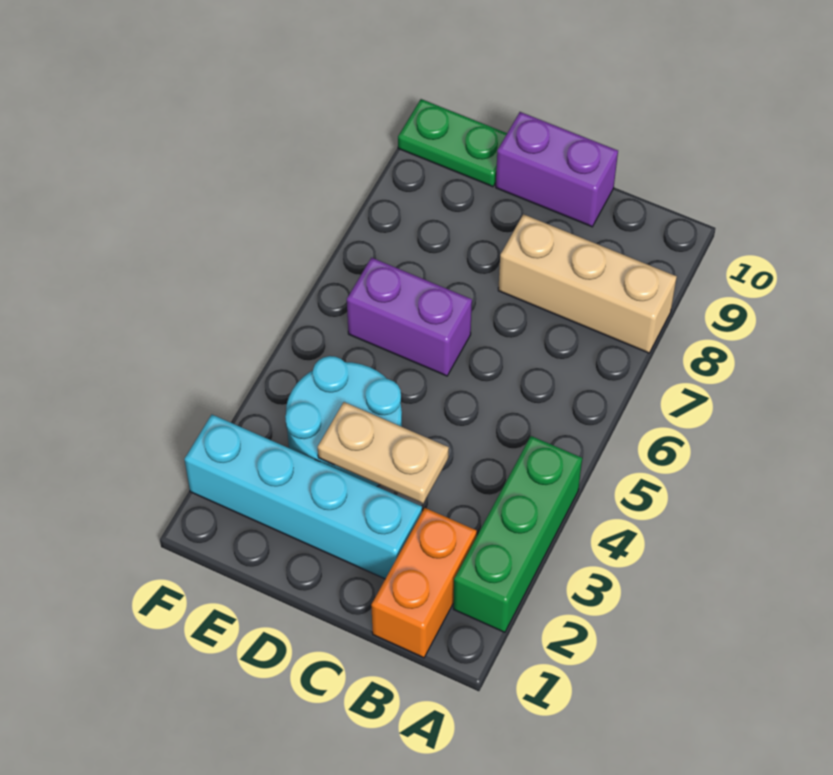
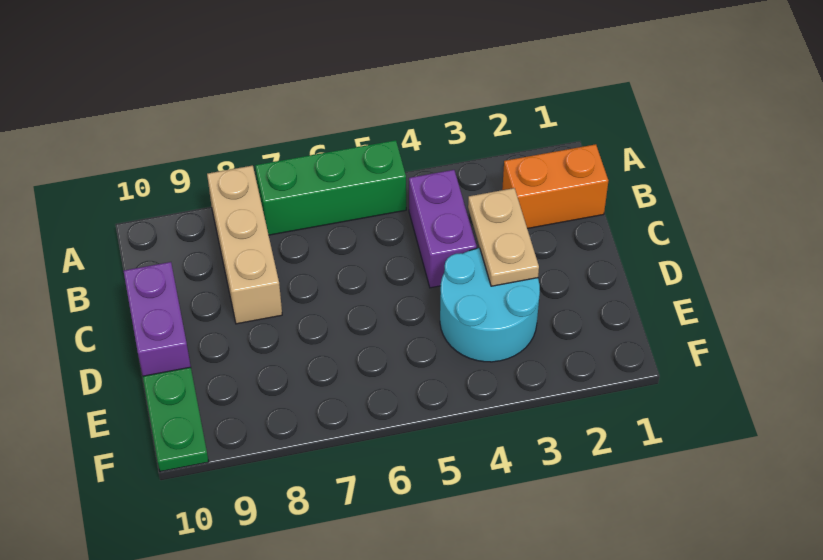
green 1x3 brick [453,436,582,632] -> green 1x3 brick moved to [255,140,406,235]
cyan 1x4 brick [184,415,422,579] -> none
purple 1x2 brick [347,258,472,376] -> purple 1x2 brick moved to [409,170,477,288]

